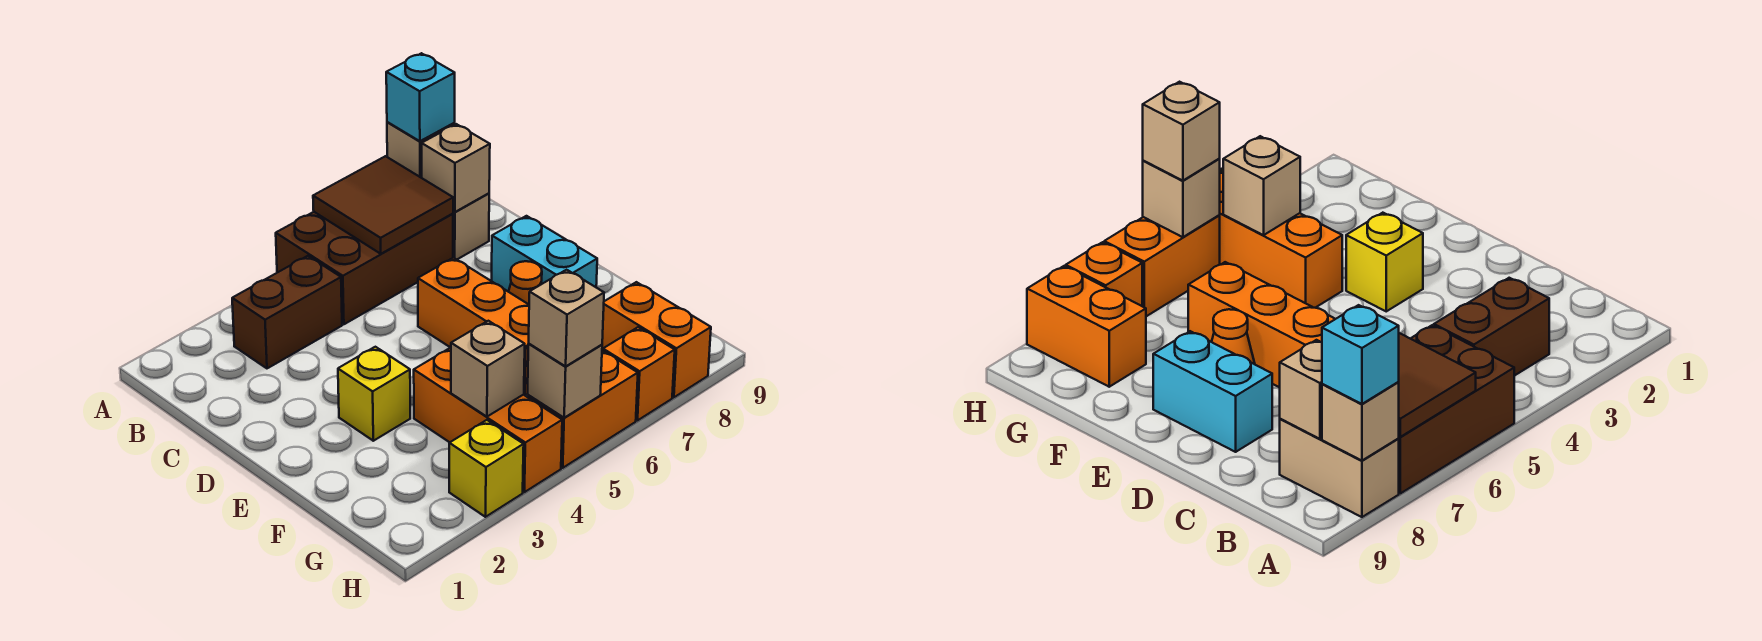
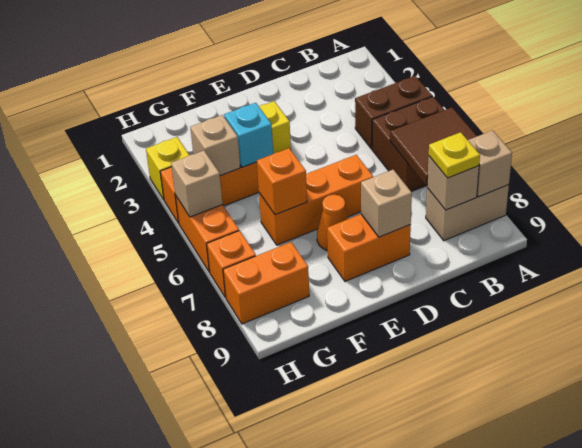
brown 2x3 brick [276,212,453,324] -> brown 2x2 brick [372,97,444,192]
cyan 1x1 brick [386,53,455,141] -> cyan 1x1 brick moved to [224,103,273,167]
brown 1x2 brick [232,256,342,368] -> brown 1x2 brick turned to [355,76,432,149]
none -> yellow 1x1 plate [429,132,480,178]
cyan 1x2 brick [492,216,597,292] -> orange 1x2 brick [327,214,411,281]
none -> orange 1x1 brick [257,148,307,215]
tan 1x1 brick [529,270,604,366] -> tan 1x1 brick moved to [361,170,412,237]

